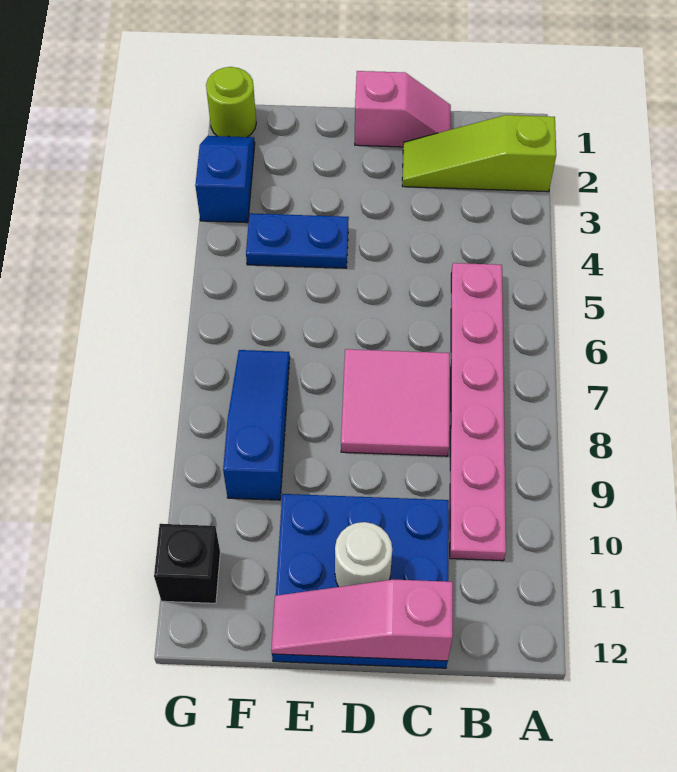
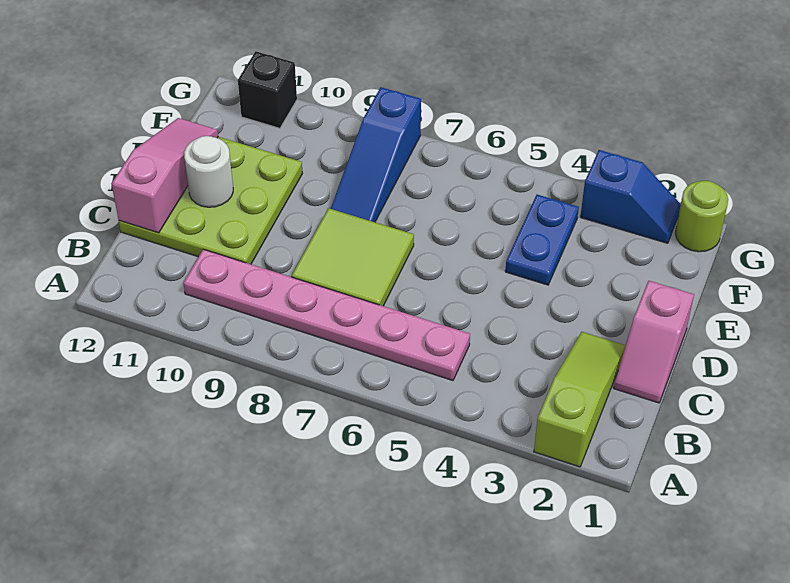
pink 2x2 tile [341,349,450,456] -> lime 2x2 tile [292,208,414,306]
blue 3x3 plate [272,494,449,668] -> lime 3x3 plate [119,137,302,264]
blue 1x3 slope [223,350,290,500] -> blue 1x3 slope turned to [331,87,421,222]

